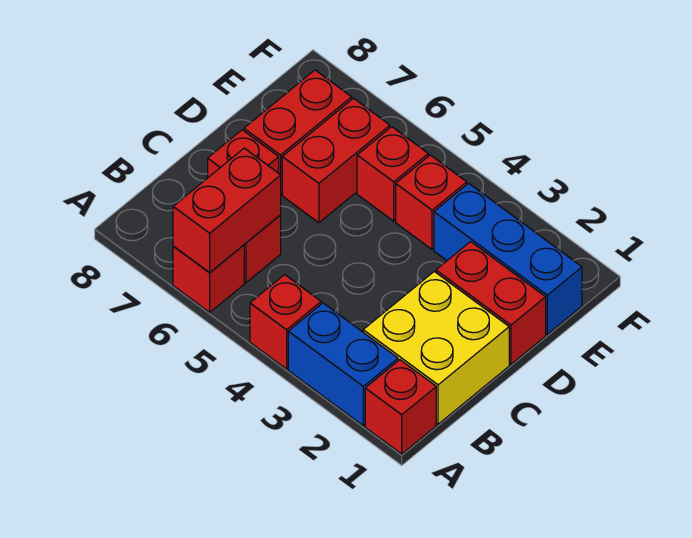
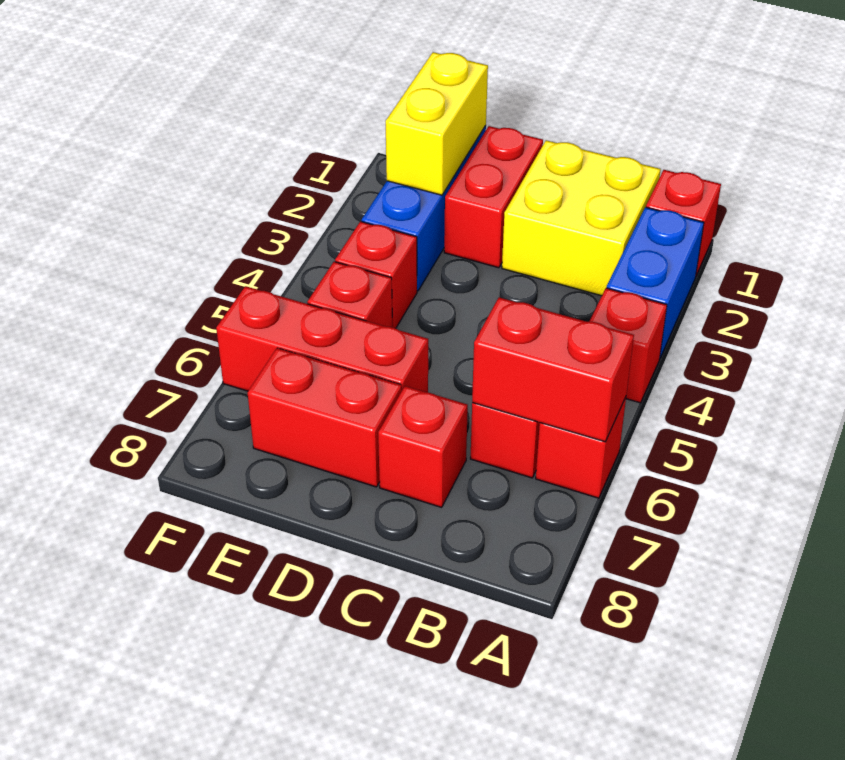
red 1x2 brick [282,98,390,223] -> red 1x3 brick [216,286,428,392]
none -> yellow 1x2 brick [386,52,488,195]

